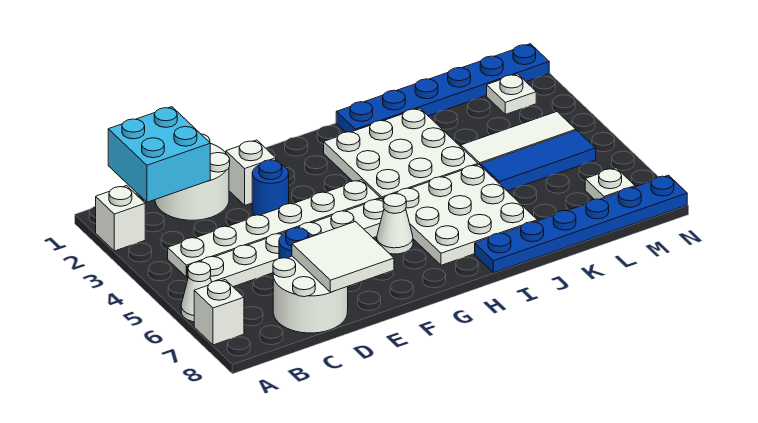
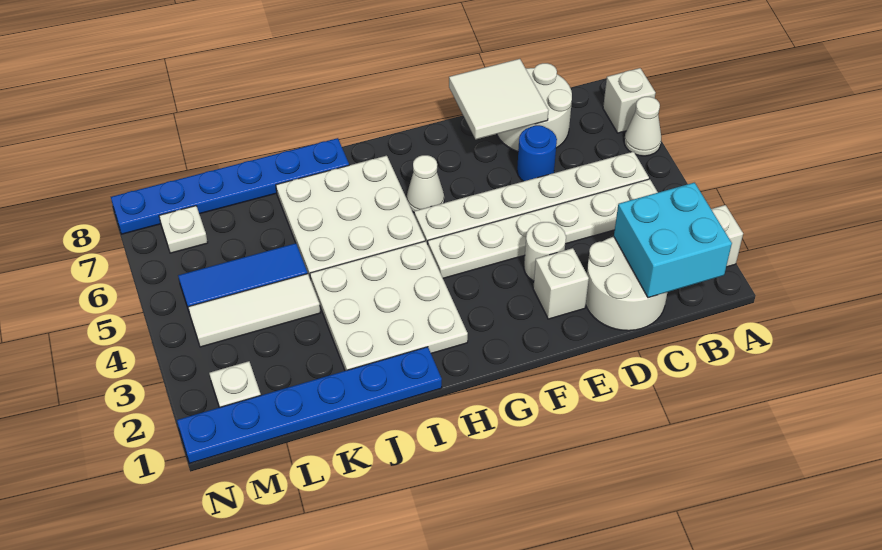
blue 1x1 round brick [252,160,289,215] -> white 1x1 round brick [524,222,566,281]

